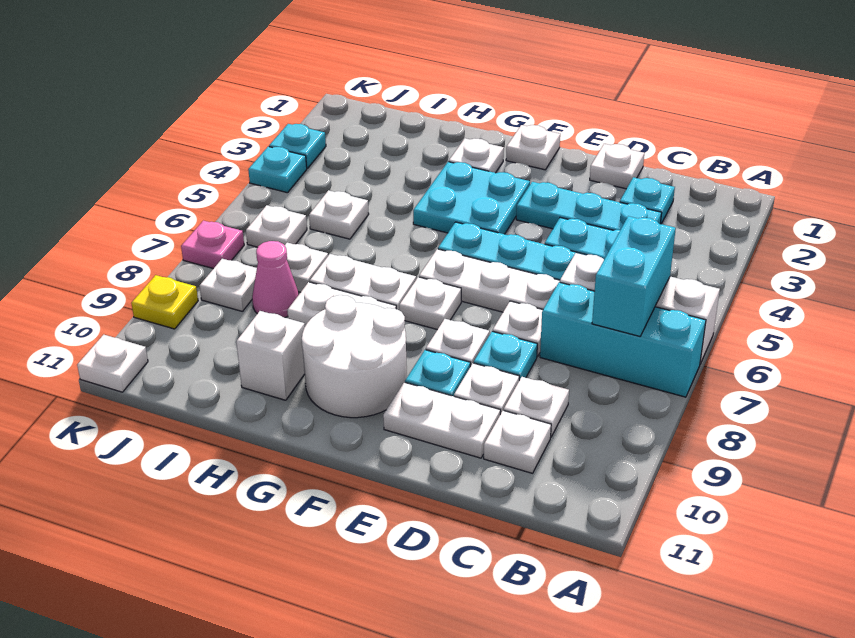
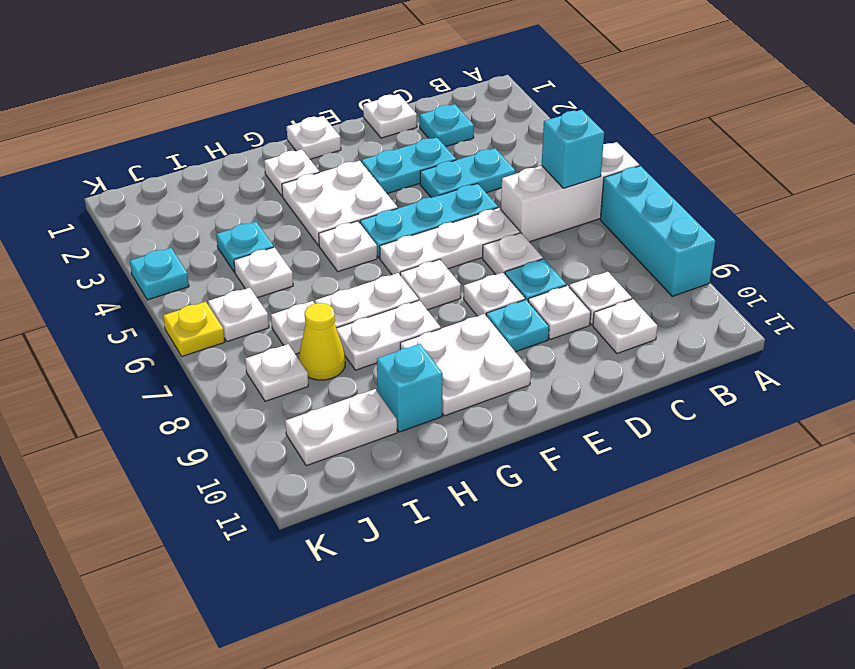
cyan 1x3 brick [540,282,706,397] -> cyan 1x3 brick turned to [600,166,715,296]
cyan 1x2 brick [592,216,676,336] -> cyan 1x1 brick [542,110,604,188]
cyan 1x3 plate [516,182,662,230] -> cyan 1x2 plate [362,137,456,194]
white 1x2 plate [383,382,500,458] -> white 1x2 plate moved to [285,389,397,466]
cyan 2x2 plate [413,162,530,234] -> white 2x2 plate [282,161,398,246]
white 2x2 round brick [302,295,407,418] -> white 2x2 plate [400,314,531,416]
white 1x1 brick [236,311,305,400] -> cyan 1x1 brick [377,344,443,432]
pink 1x1 cone [252,241,299,318] -> yellow 1x1 cone [299,303,345,380]
cyan 1x1 plate [269,124,326,168] -> cyan 1x1 plate moved to [216,222,274,272]
pink 1x1 plate [181,221,244,269] -> none
yellow 1x1 plate [131,275,198,329] -> yellow 1x1 plate moved to [163,302,225,356]
white 1x1 plate [77,335,148,392] -> white 1x1 plate moved to [319,221,377,272]

